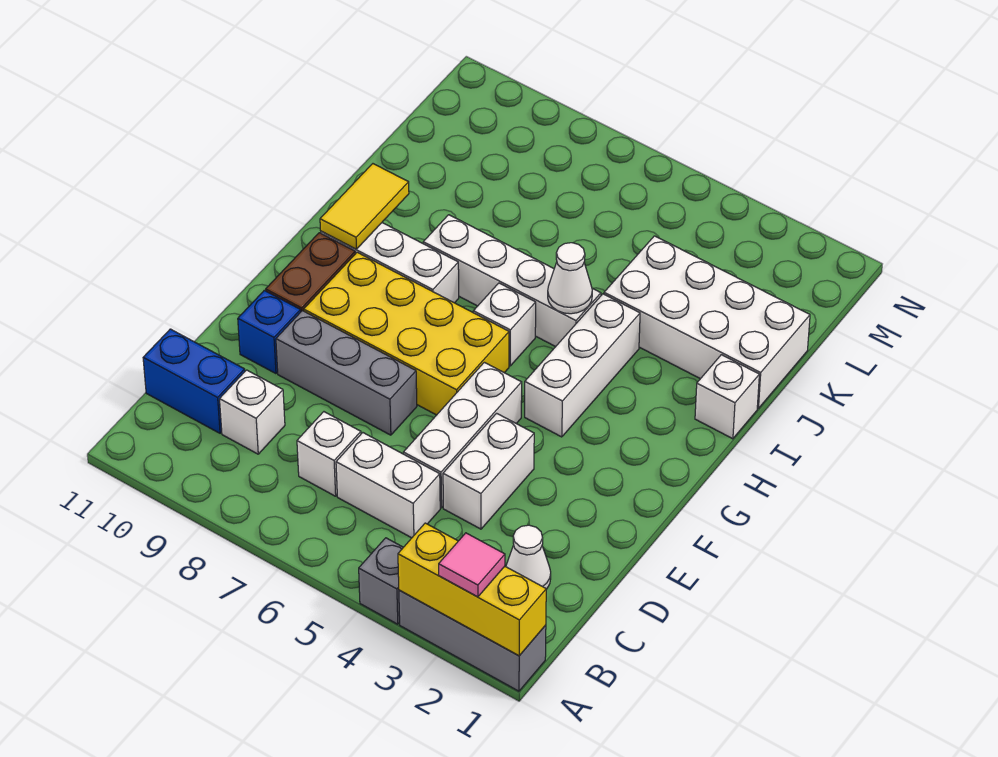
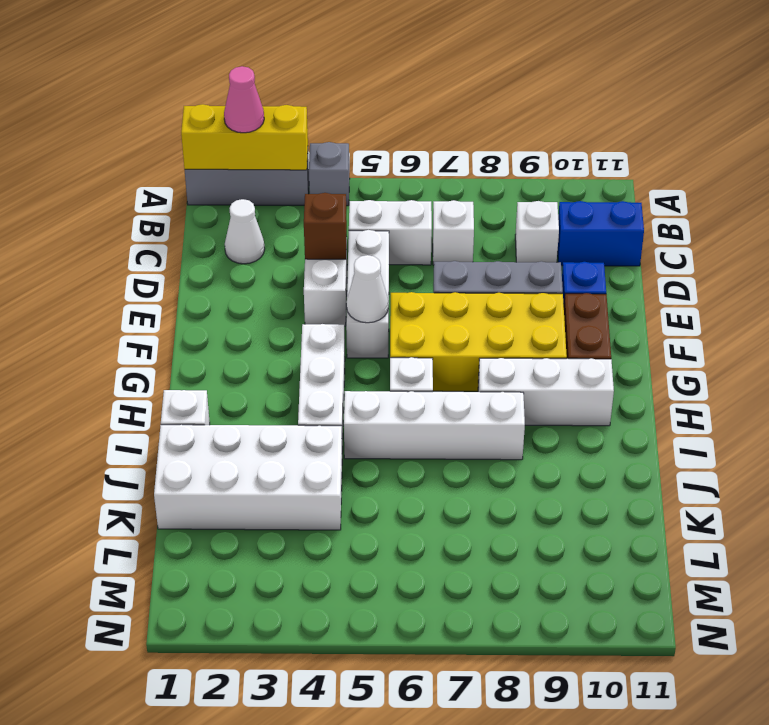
pink 1x1 tile [439,533,505,597] -> pink 1x1 cone [224,66,264,133]
none -> brown 1x1 brick [304,193,347,259]
yellow 1x2 tile [320,164,409,249] -> none
white 1x1 cone [548,243,592,314] -> white 1x1 cone moved to [347,255,388,323]

